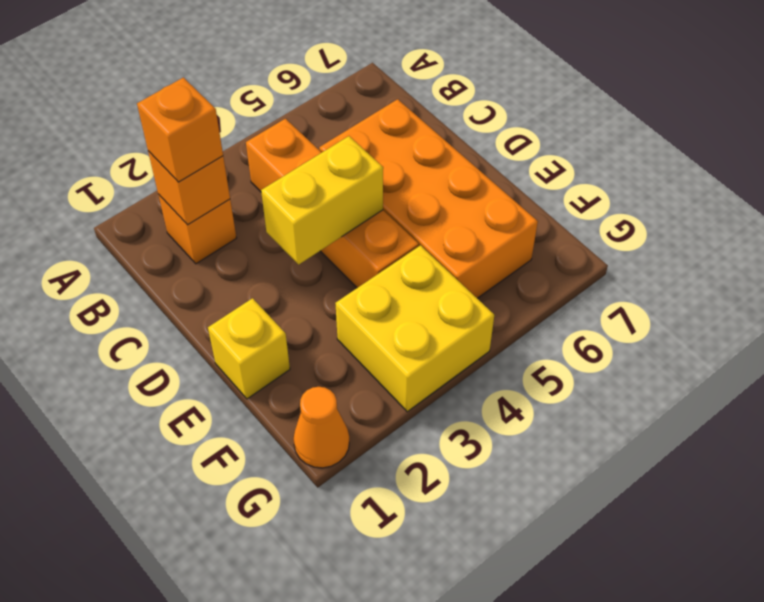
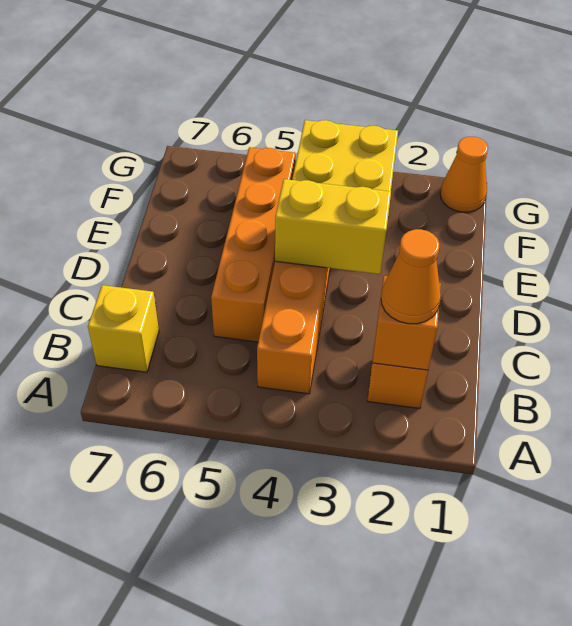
orange 1x1 brick [137,78,223,182] -> orange 1x1 cone [381,229,441,324]
orange 2x4 brick [319,99,538,298] -> orange 1x4 brick [211,147,295,342]
yellow 1x1 brick [208,298,290,399] -> yellow 1x1 brick moved to [88,285,159,372]

